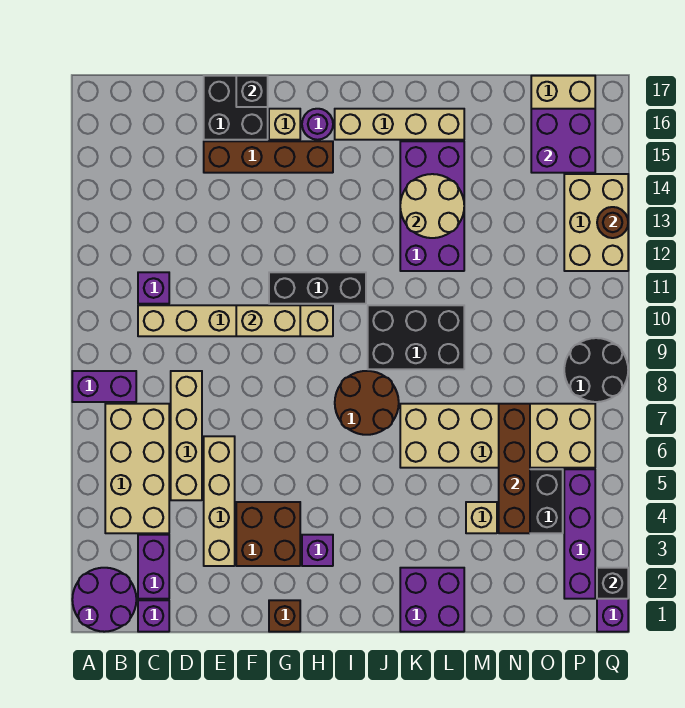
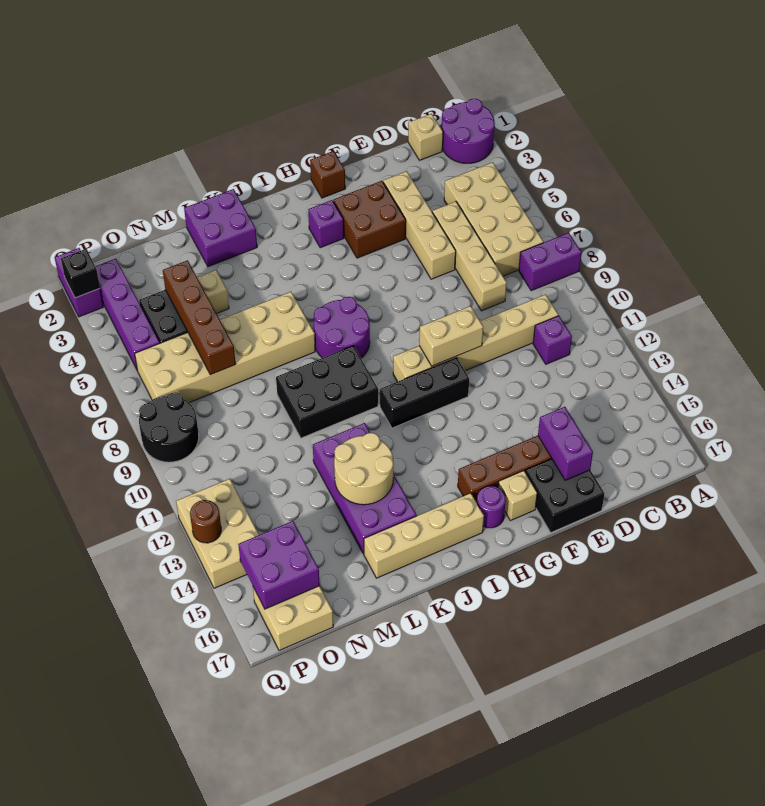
purple 1x1 brick [138,600,169,632] -> tan 1x1 brick [408,114,443,160]
purple 1x2 brick [138,535,169,599] -> purple 1x2 brick moved to [538,407,593,480]
black 1x1 brick [236,76,268,107] -> none
brown 2x2 round brick [335,371,399,435] -> purple 2x2 round brick [314,297,370,358]

